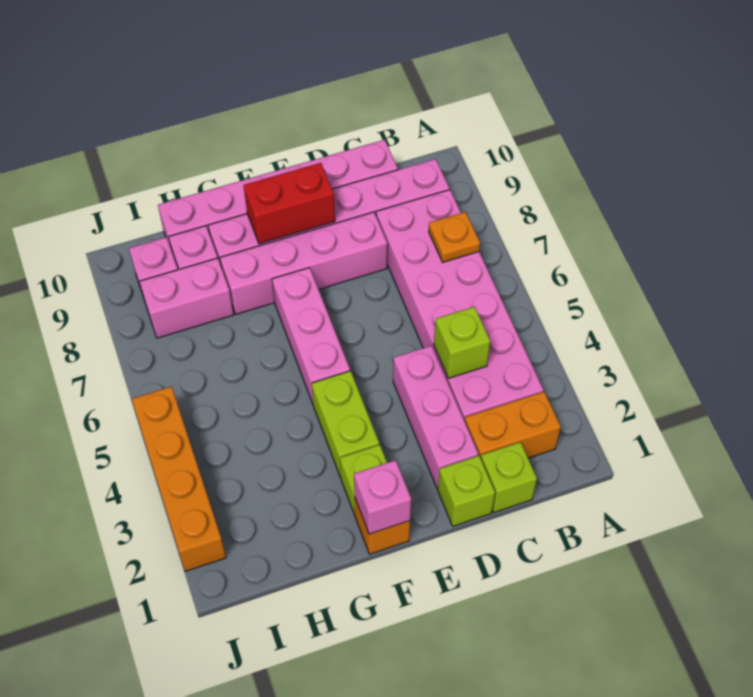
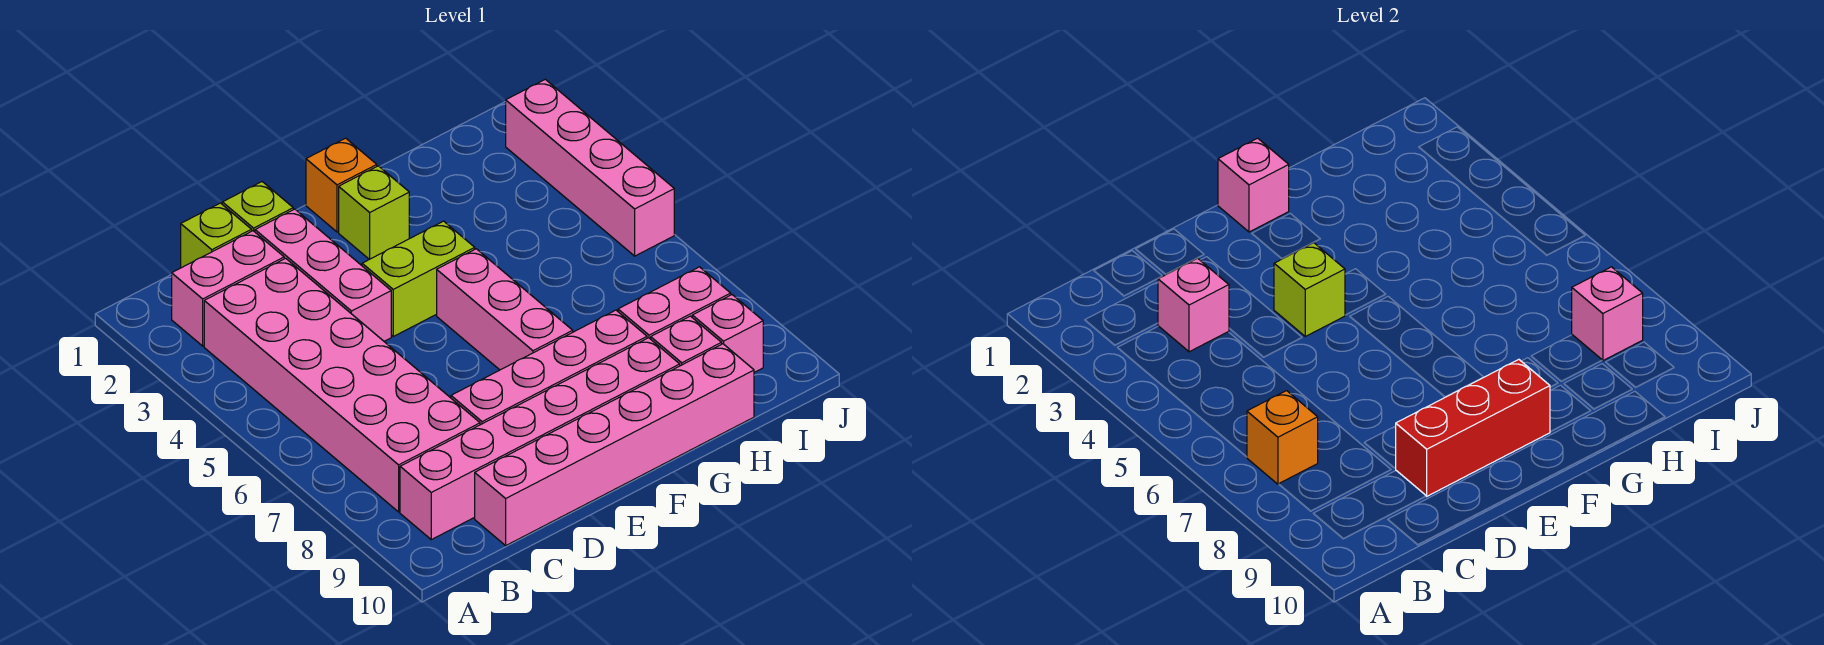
orange 1x2 brick [465,392,561,458] -> pink 1x2 brick [172,231,284,346]
orange 1x1 plate [429,212,480,262] -> orange 1x1 brick [1247,391,1318,484]
none -> pink 1x1 brick [1158,258,1229,352]
lime 1x1 brick [434,307,490,378] -> lime 1x1 brick moved to [1274,243,1345,336]
red 1x2 brick [243,163,335,244] -> red 1x3 brick [1396,359,1550,496]
lime 1x2 brick [312,371,379,477] -> lime 1x2 brick turned to [362,221,475,336]
none -> pink 1x1 brick [1572,267,1643,361]
orange 1x4 brick [132,386,226,571] -> pink 1x4 brick [506,79,674,256]

